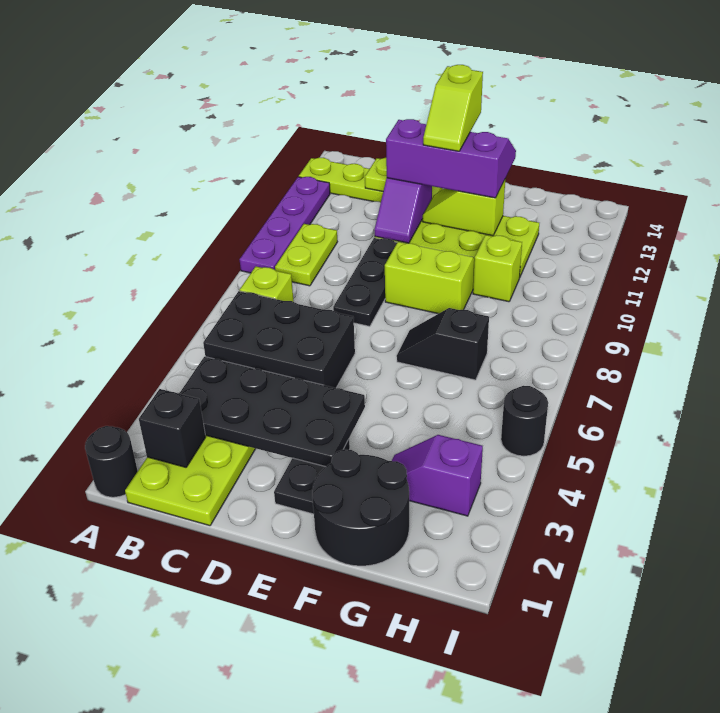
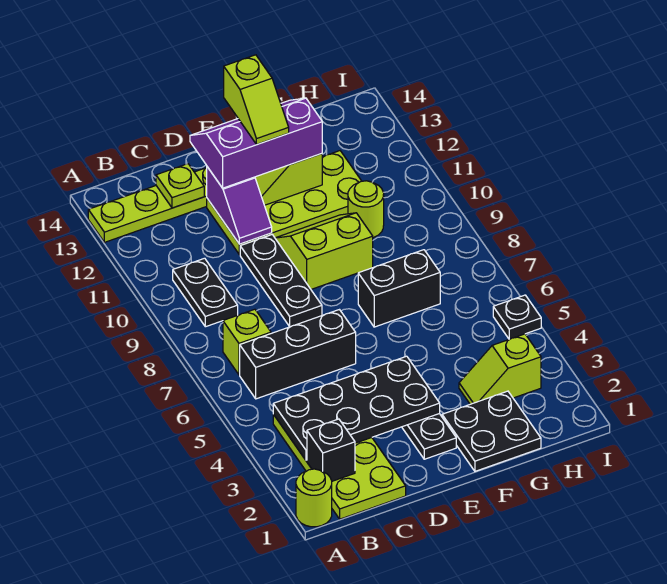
black 1x1 round brick [85,426,138,497] -> lime 1x1 round brick [296,469,332,527]
purple 1x4 plate [240,177,330,273] -> none
black 2x3 brick [203,291,355,388] -> black 1x3 brick [240,310,356,399]
lime 1x2 plate [275,224,337,286] -> black 1x2 plate [173,258,238,327]
black 2x2 round brick [312,449,409,566] -> black 2x2 plate [442,391,541,471]
black 1x2 slope [397,308,489,380] -> black 1x2 brick [358,250,440,327]
purple 1x2 slope [392,435,483,516] -> lime 1x2 slope [459,334,541,404]
lime 1x1 brick [473,235,522,302] -> lime 1x1 round brick [348,181,384,237]
black 1x1 round brick [501,386,548,456] -> black 1x1 plate [493,295,541,339]

